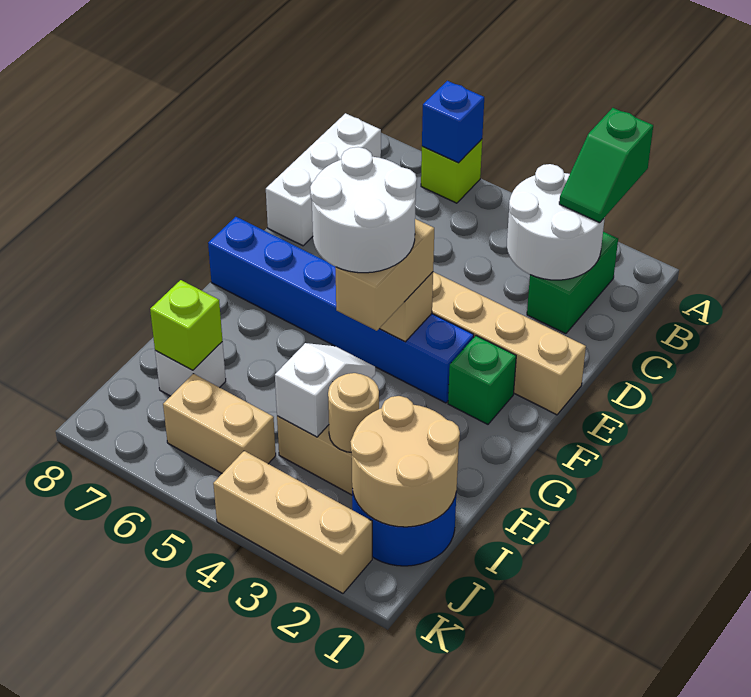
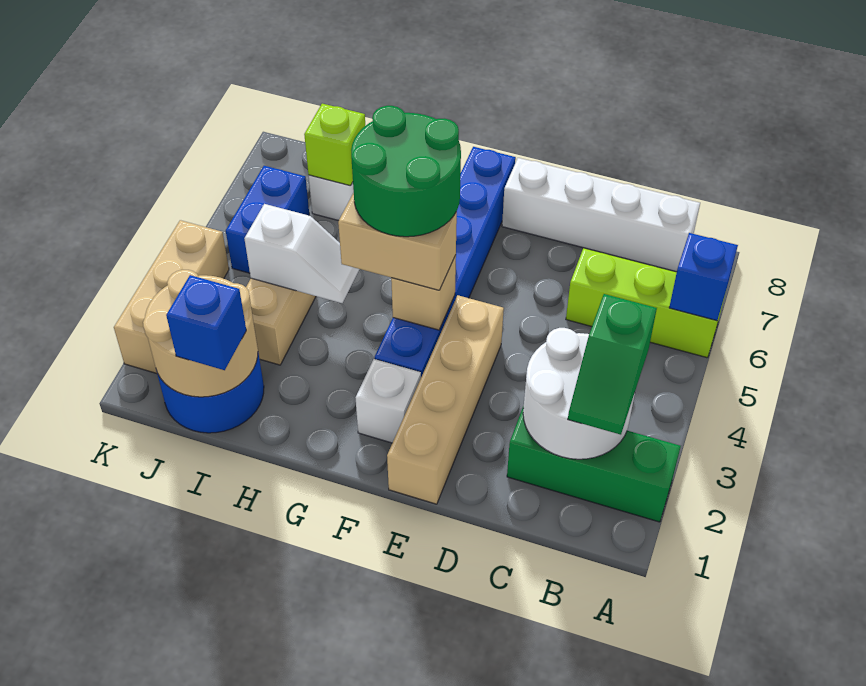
green 1x2 slope [559,108,653,223] -> green 1x2 slope turned to [568,294,657,435]
lime 1x1 brick [421,139,482,203] -> lime 1x3 brick [566,248,725,358]
green 1x2 brick [527,232,618,334] -> green 1x3 brick [507,406,681,522]
white 1x3 brick [266,113,381,246] -> white 1x4 brick [502,158,700,272]
green 1x1 brick [448,336,516,424] -> white 1x1 brick [356,359,421,443]
white 2x2 round brick [310,147,417,273] -> green 2x2 round brick [351,106,461,237]
none -> blue 1x1 brick [166,275,246,370]
tan 1x1 round brick [328,373,379,452] -> none
tan 1x2 brick [163,374,276,473] -> blue 1x2 brick [226,166,309,273]

